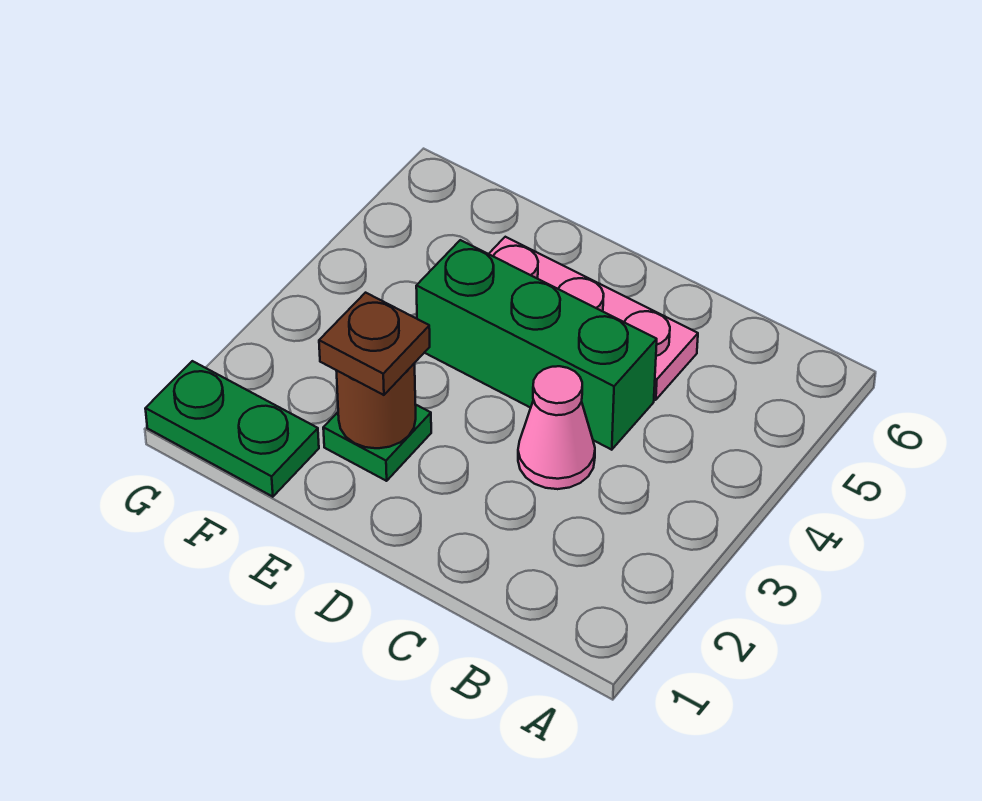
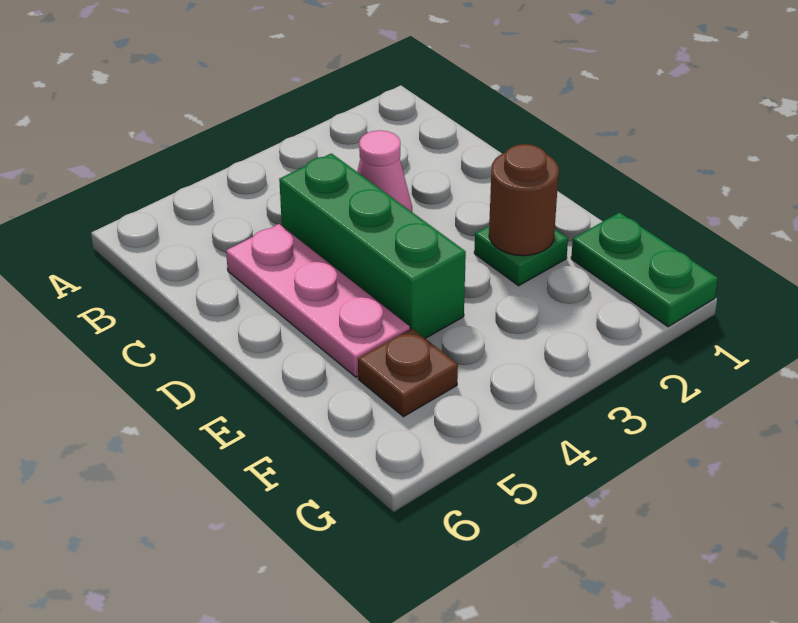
brown 1x1 plate [319,293,430,395] -> brown 1x1 plate moved to [358,328,458,417]

